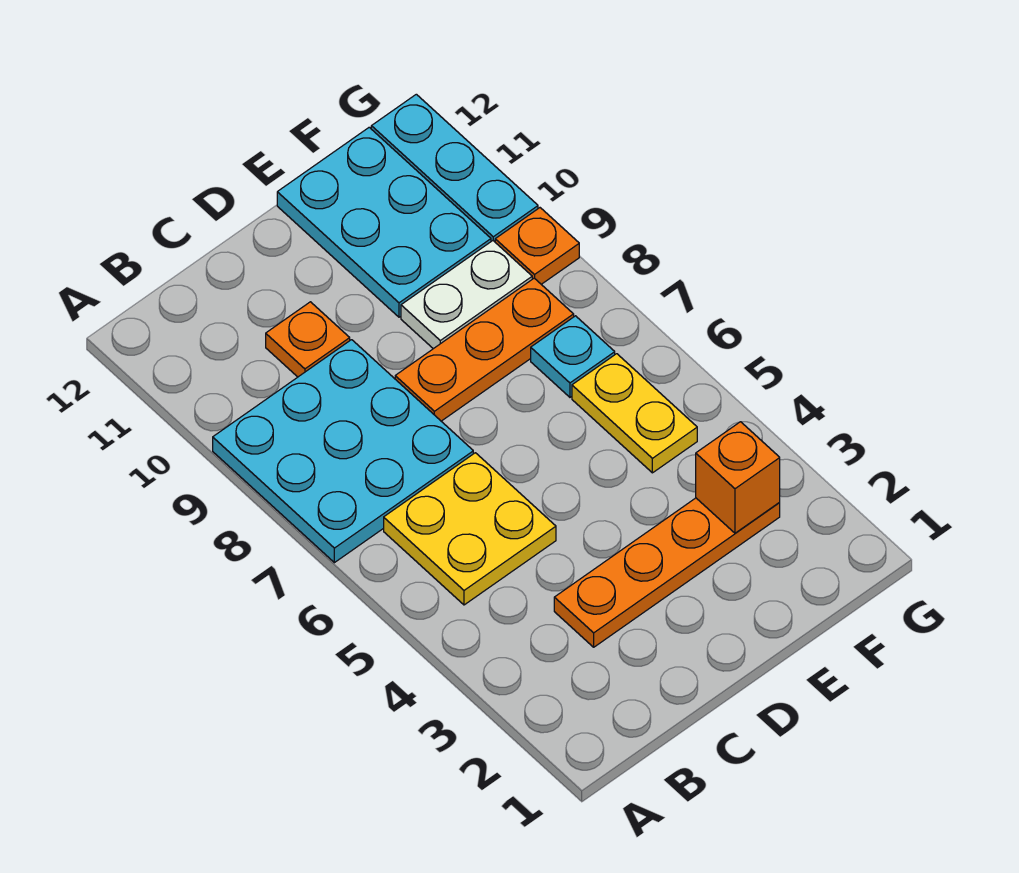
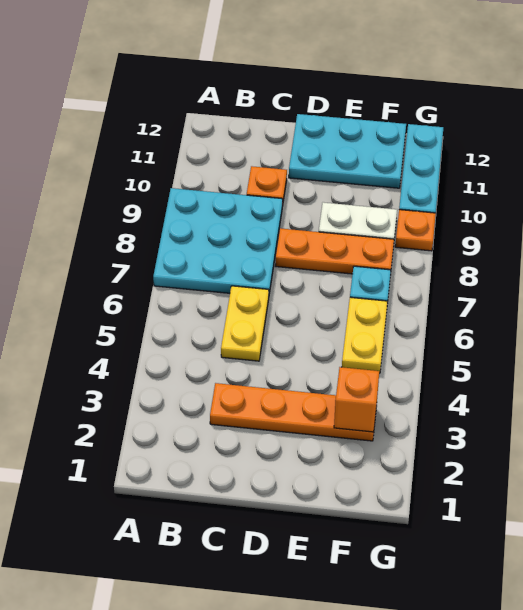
yellow 2x2 plate [384,453,556,605] -> yellow 1x2 plate [221,286,269,361]
cyan 2x3 plate [277,127,491,317] -> cyan 2x3 plate turned to [289,114,406,188]

